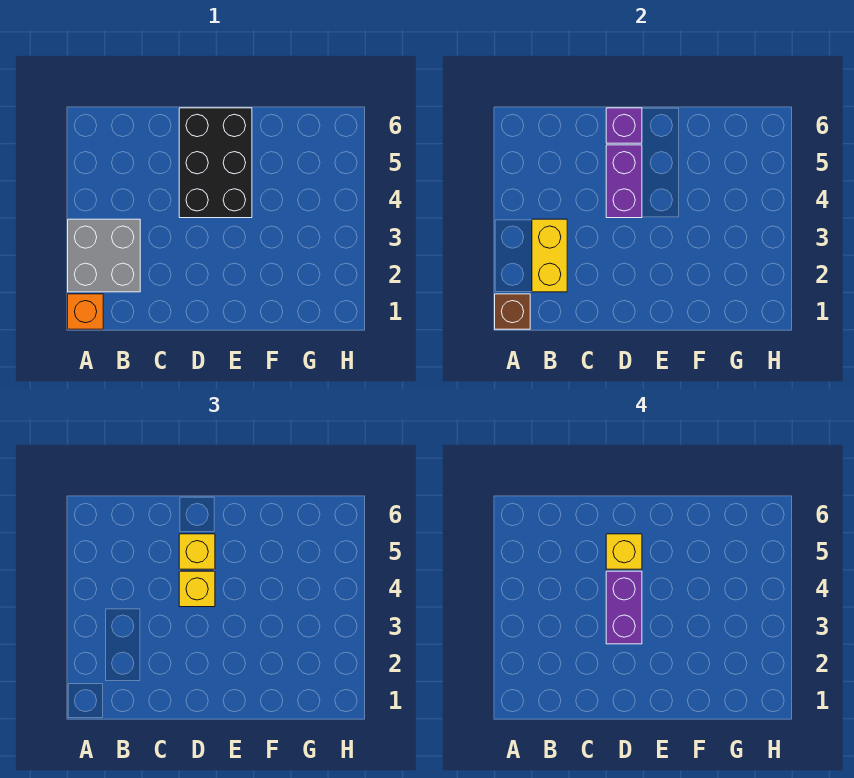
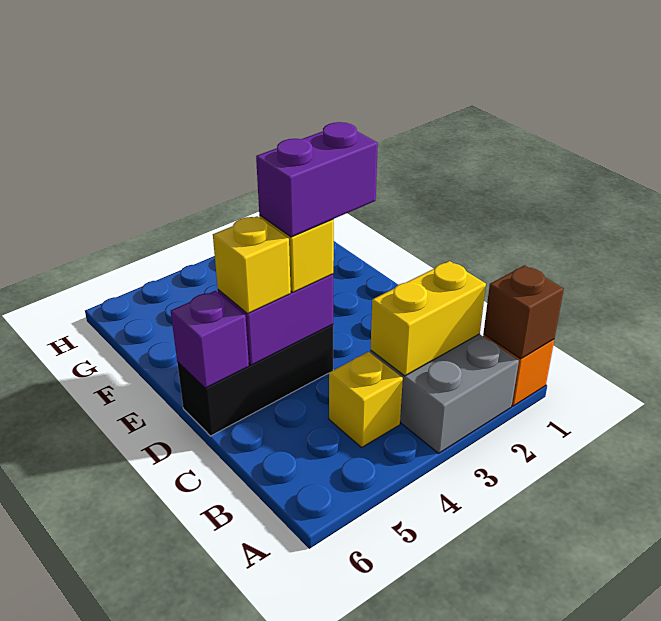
black 2x3 brick [179,108,252,218] -> black 1x3 brick [177,325,333,436]
yellow 1x1 brick [606,534,642,569] -> yellow 1x1 brick moved to [329,352,403,447]

